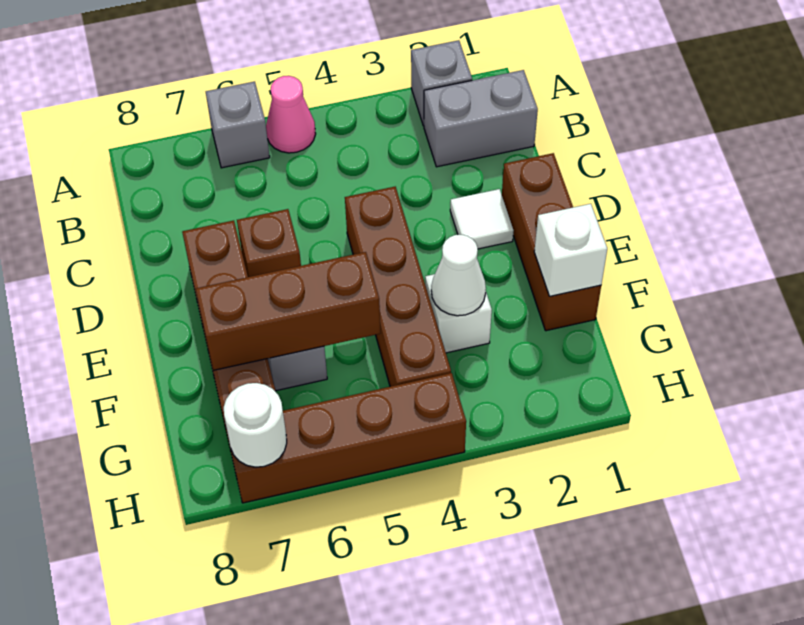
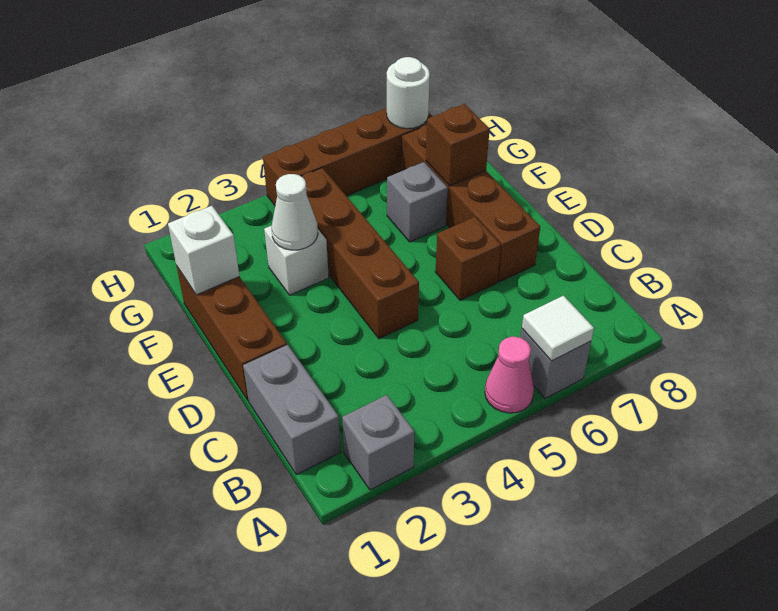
grey 1x2 brick [424,70,538,167] -> grey 1x2 brick turned to [243,345,341,475]
white 1x1 tile [450,189,514,249] -> white 1x1 tile moved to [522,296,594,361]
brown 1x3 brick [196,252,381,370] -> brown 1x1 brick [426,104,490,186]

